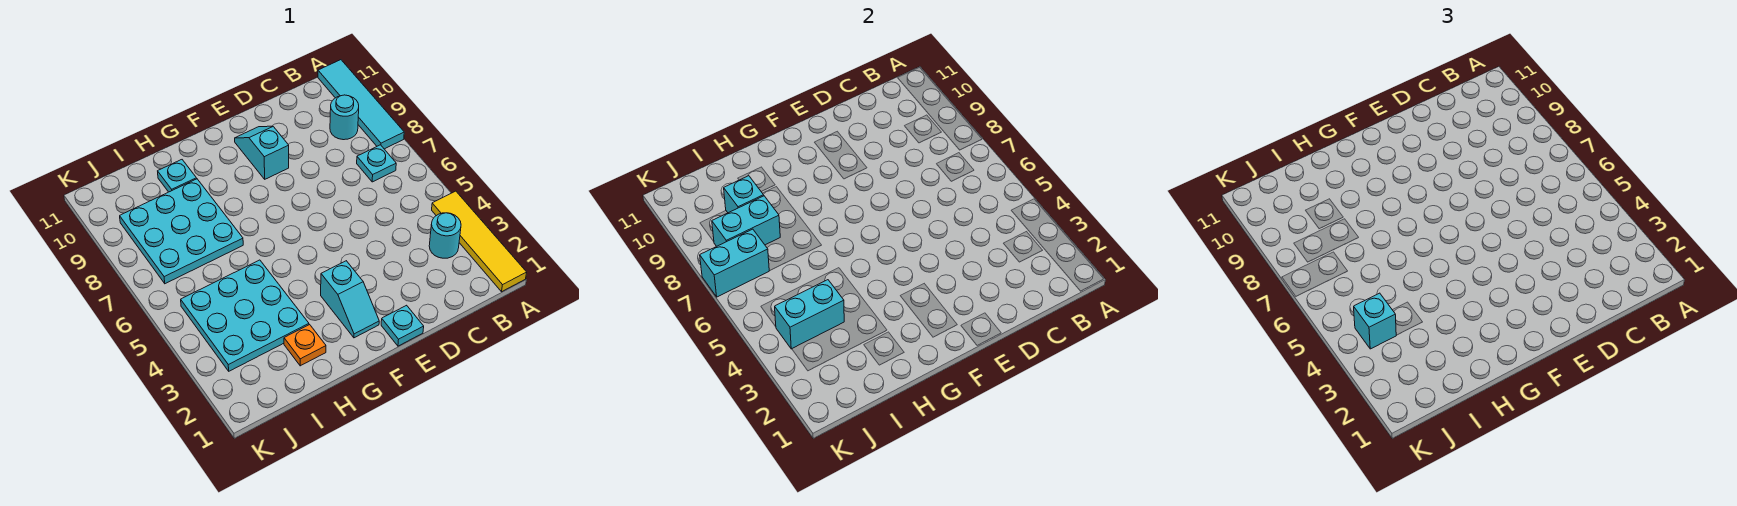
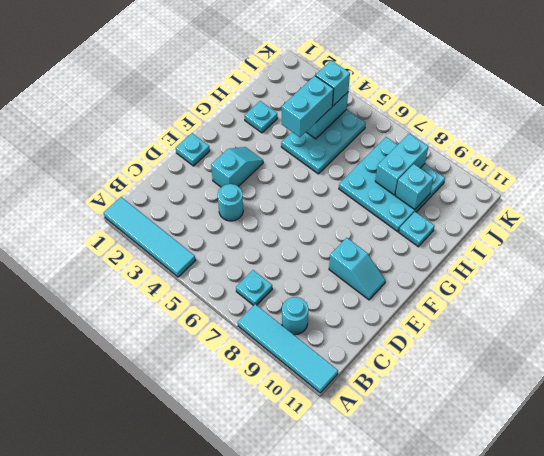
yellow 1x4 tile [432,191,527,292] -> cyan 1x4 tile [104,197,196,277]
cyan 1x1 round brick [429,213,461,258] -> cyan 1x1 round brick moved to [218,184,243,221]
cyan 1x2 slope [321,261,379,338] -> cyan 1x2 slope turned to [211,147,263,187]
orange 1x1 plate [284,325,326,366] -> cyan 1x1 plate [244,101,277,133]
cyan 3x3 plate [181,260,309,371] -> cyan 2x3 plate [281,110,366,174]
cyan 1x2 brick [700,229,769,297] -> cyan 1x2 brick moved to [282,76,334,137]

